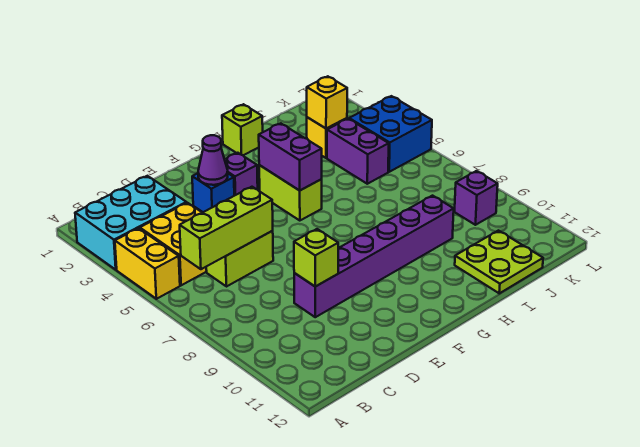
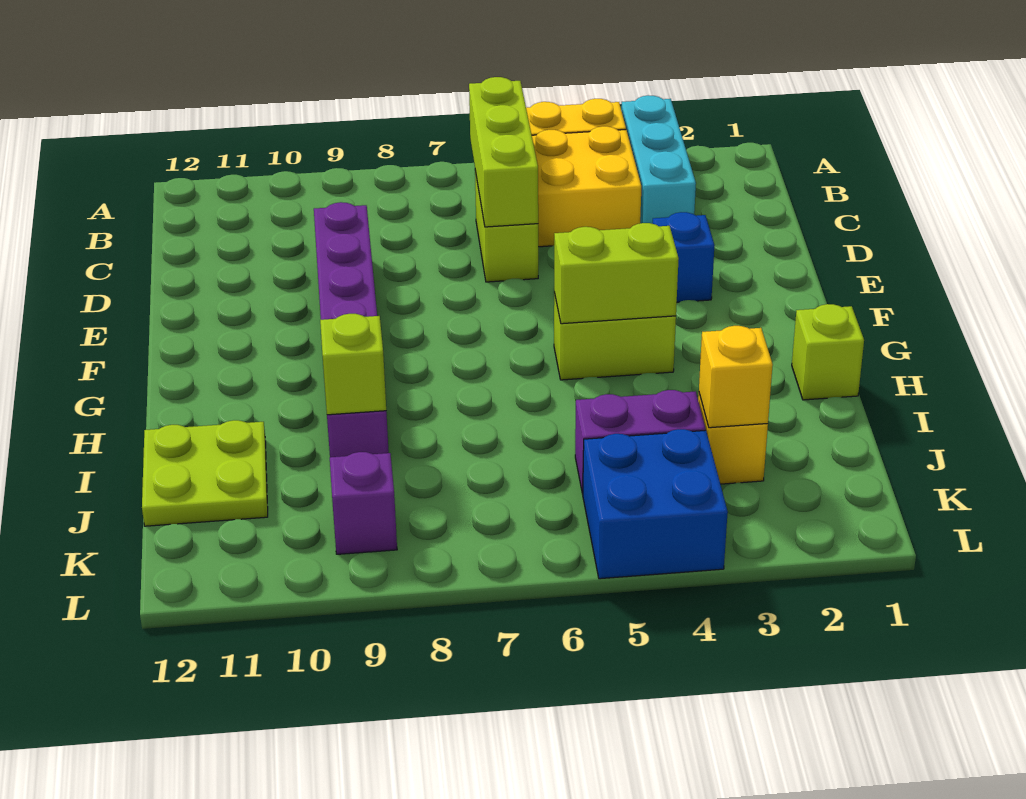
cyan 2x3 brick [75,176,186,270] -> cyan 1x3 brick [621,95,696,224]
lime 1x1 brick [294,229,338,287] -> lime 1x1 brick moved to [320,314,386,415]
purple 1x1 cone [198,135,228,185] -> none
purple 1x1 brick [225,153,258,196] -> none
purple 1x2 brick [259,123,322,191] -> lime 1x2 brick [554,223,679,324]

